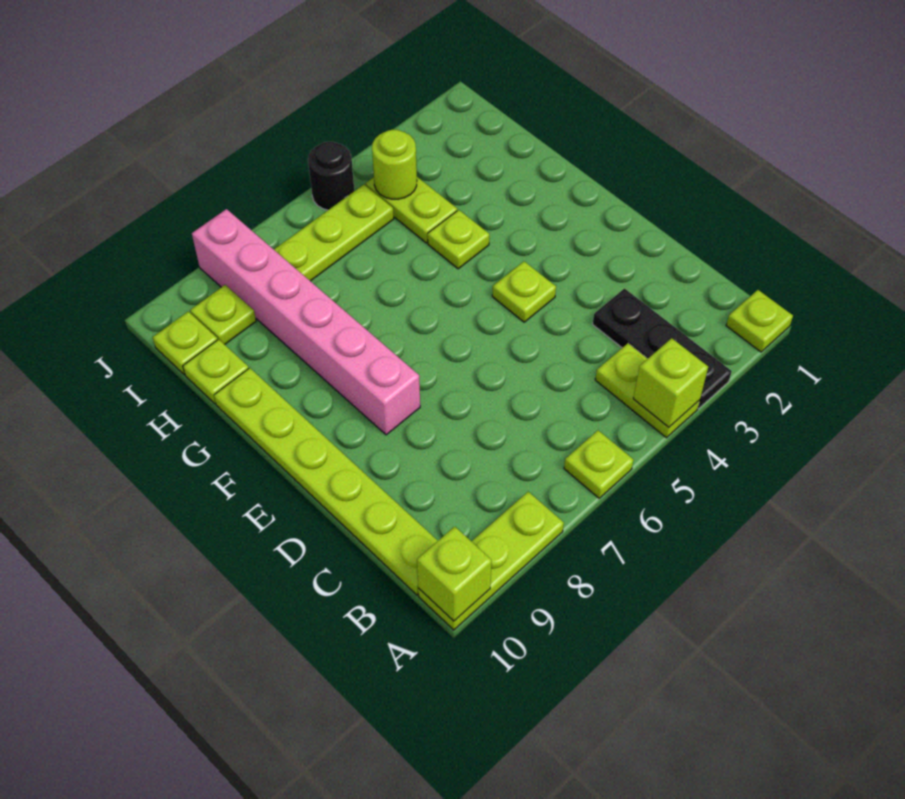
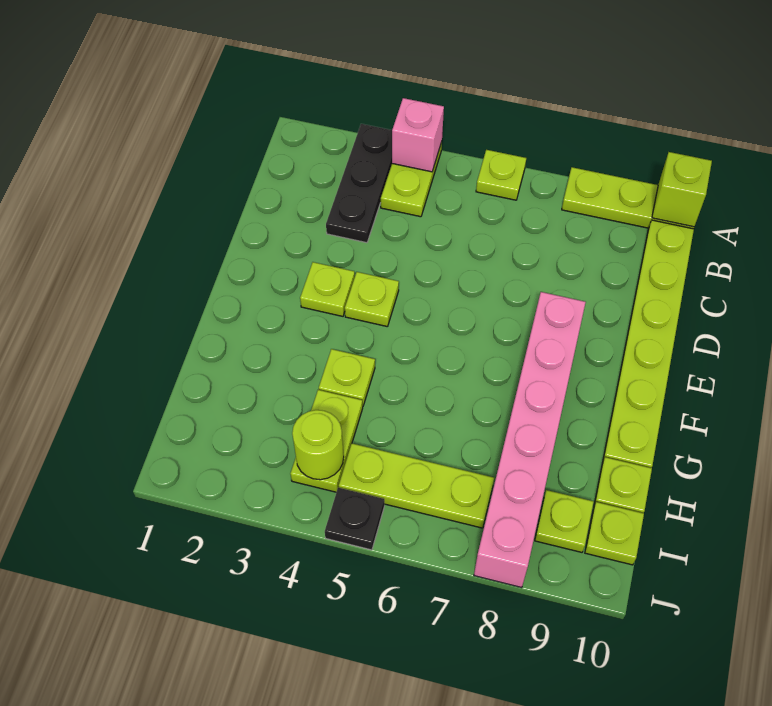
lime 1x1 plate [726,290,793,352] -> lime 1x1 plate moved to [300,262,355,316]
lime 1x1 brick [633,338,708,428] -> pink 1x1 brick [392,98,444,172]
black 1x1 round brick [308,142,354,210] -> black 1x1 plate [325,488,384,550]

